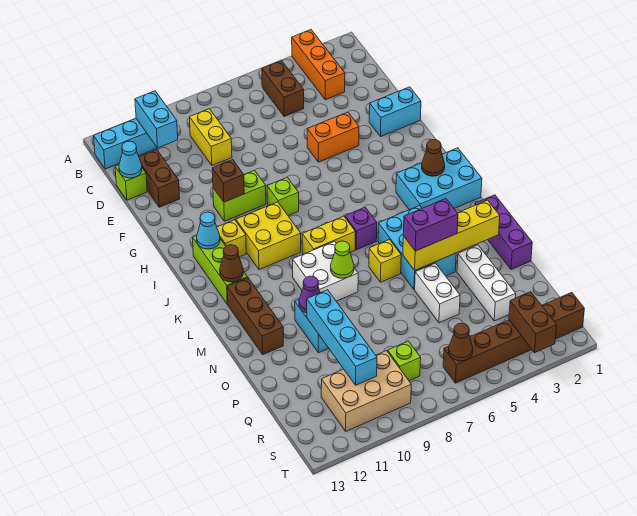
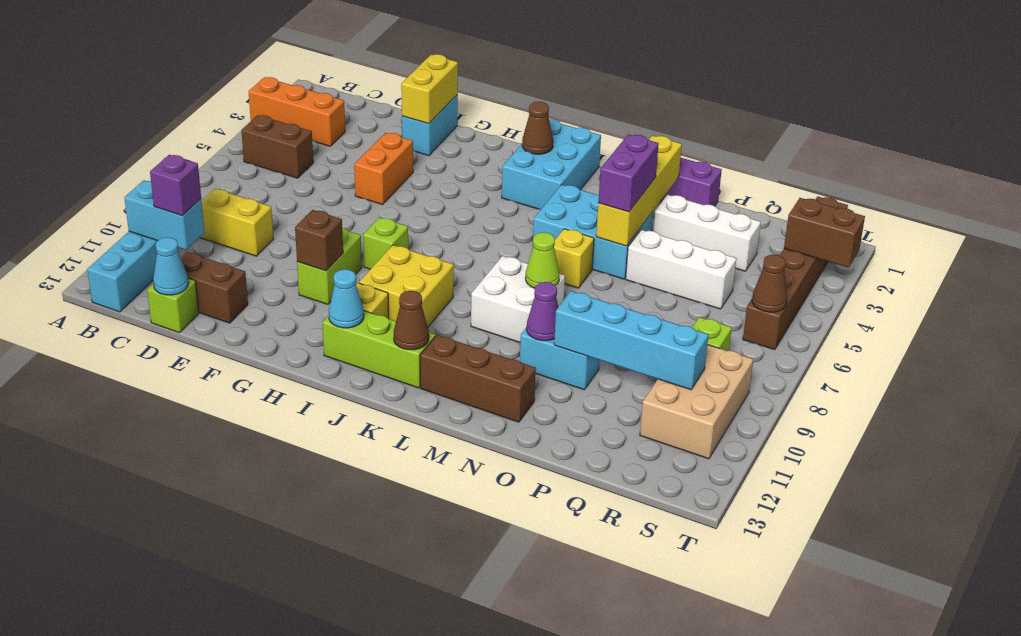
purple 1x1 brick [345,207,377,250] -> purple 1x1 brick moved to [150,155,201,216]
yellow 1x2 brick [302,216,355,254] -> yellow 1x2 brick moved to [401,54,458,124]
white 1x2 brick [415,263,460,323] -> white 1x3 brick [626,230,736,309]

